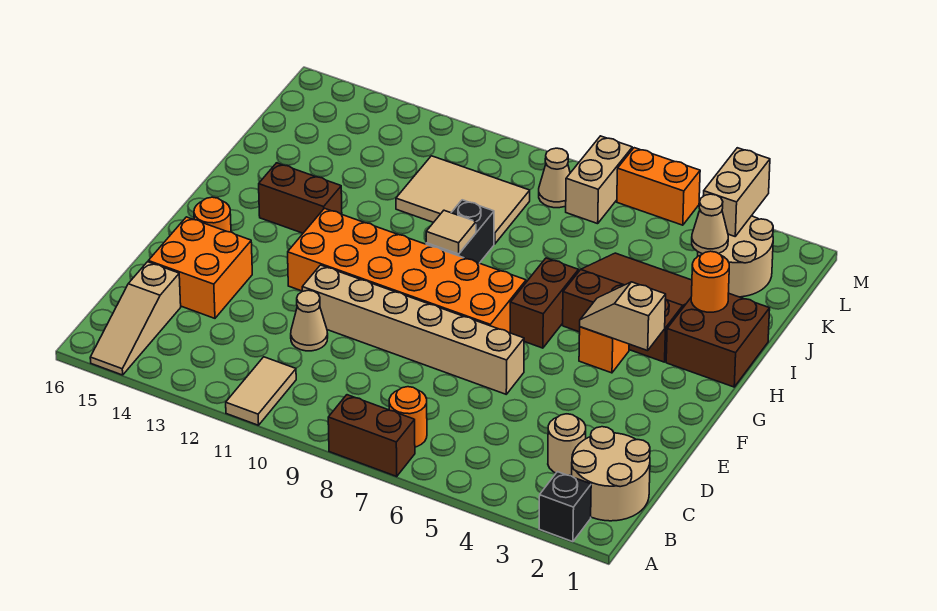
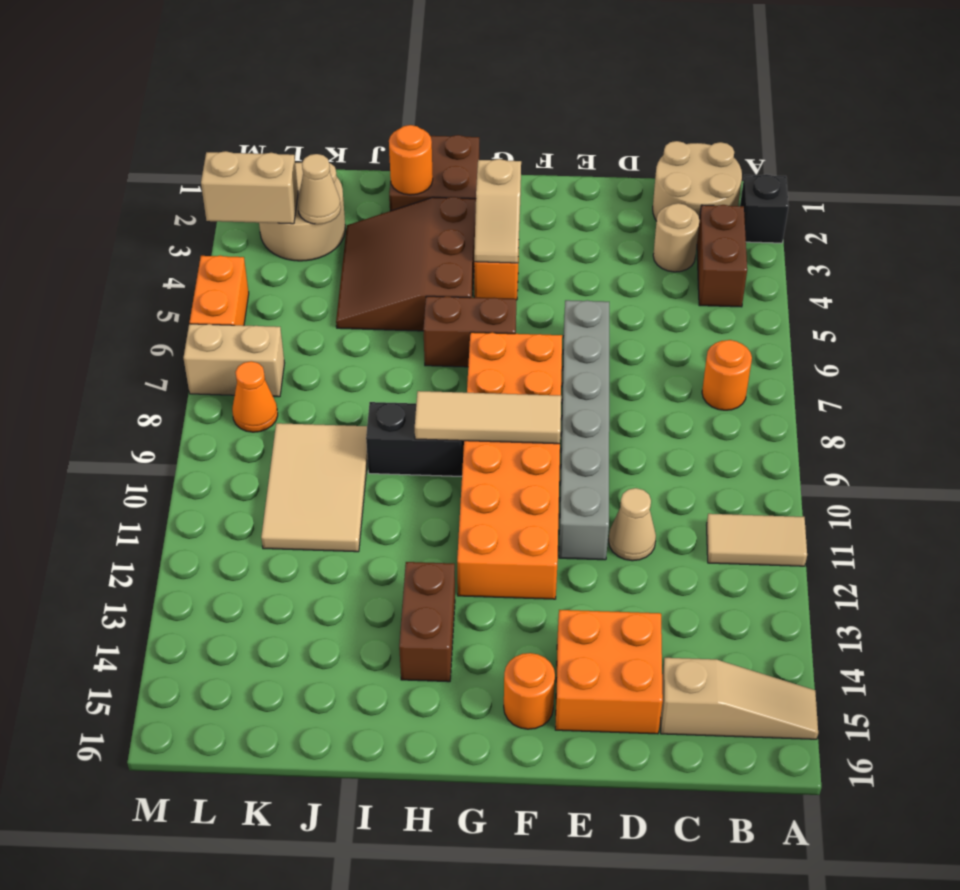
brown 1x2 brick [328,395,415,476] -> brown 1x2 brick moved to [697,205,747,307]
tan 1x6 brick [302,265,524,394] -> grey 1x6 brick [559,300,609,560]
tan 1x1 tile [426,210,476,254] -> tan 1x3 tile [415,391,561,444]
tan 1x1 cone [539,148,570,208] -> orange 1x1 cone [232,361,278,432]

